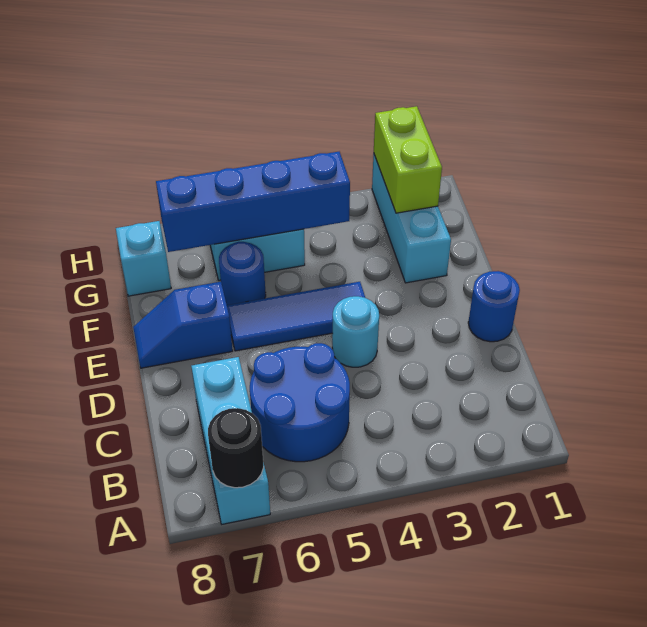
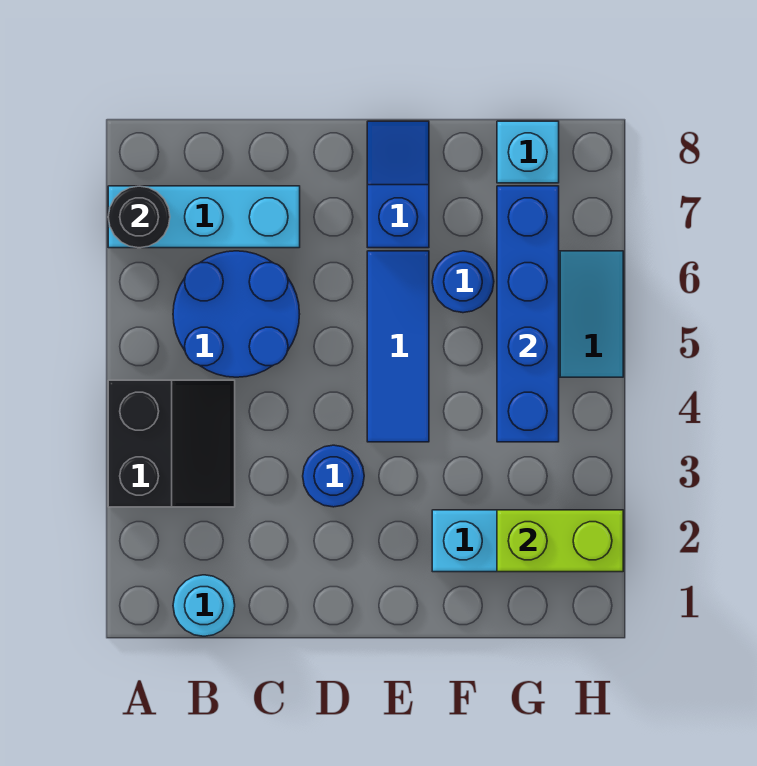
none -> black 2x2 slope [108,380,235,507]
blue 1x1 round brick [468,271,520,342] -> blue 1x1 round brick moved to [303,445,364,507]
cyan 1x1 round brick [332,296,379,367] -> cyan 1x1 round brick moved to [173,575,235,636]

